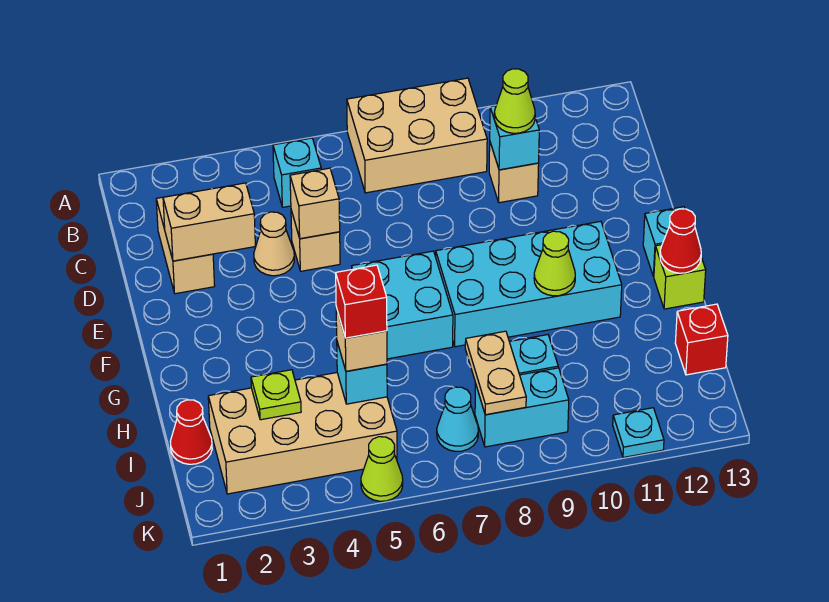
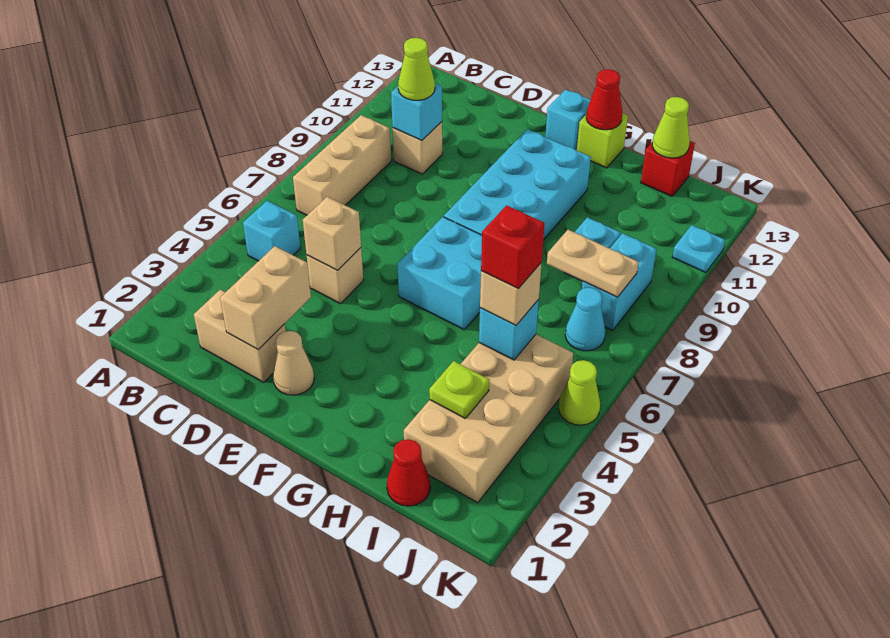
tan 2x3 brick [347,78,487,193] -> tan 1x3 brick [293,115,391,215]
tan 1x1 cone [254,212,294,276] -> tan 1x1 cone moved to [273,331,314,395]
lime 1x1 cone [534,231,575,296] -> lime 1x1 cone moved to [652,97,690,158]

